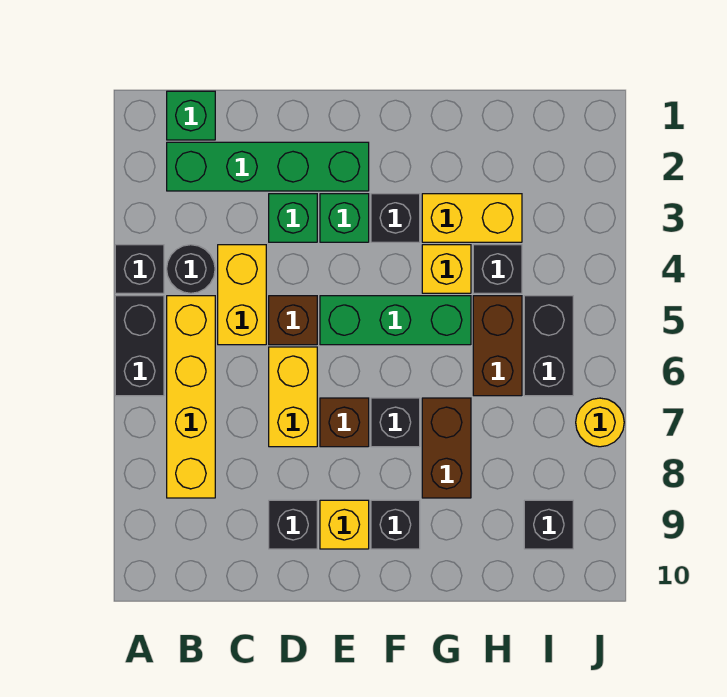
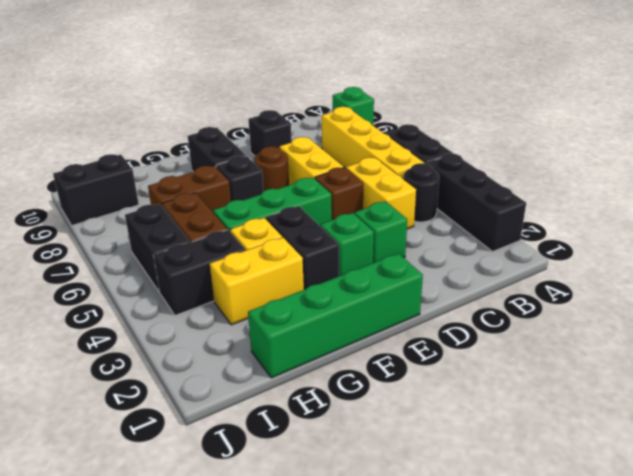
black 1x1 brick [115,245,164,293] -> black 1x3 brick [427,153,526,251]
green 1x1 brick [167,91,215,140] -> green 1x1 brick moved to [333,87,374,125]
green 1x4 brick [167,142,369,191] -> green 1x4 brick moved to [248,254,423,378]
brown 1x1 brick [320,398,369,447] -> brown 1x1 round brick [254,146,289,191]
yellow 1x1 brick [320,500,369,549] -> none
black 1x1 brick [371,194,420,242] -> black 1x2 brick [266,206,339,290]
black 1x1 brick [371,500,420,549] -> black 1x2 brick [188,127,246,172]
brown 1x2 brick [422,398,471,498] -> brown 1x2 brick turned to [148,166,231,212]
black 1x1 brick [473,245,522,293] -> black 1x2 brick [154,230,245,315]
black 1x1 brick [524,500,573,549] -> black 1x2 brick [53,154,139,225]
yellow 1x1 round brick [576,398,624,447] -> none

